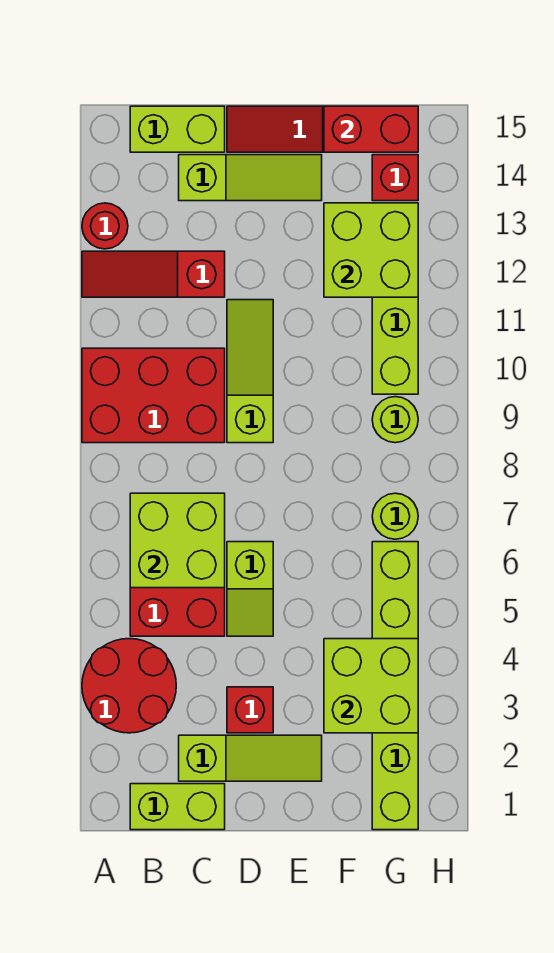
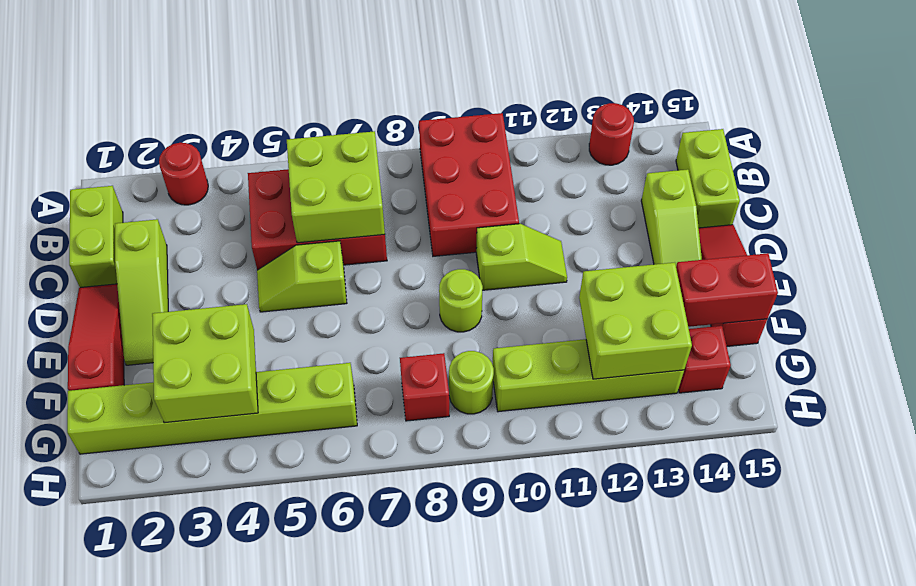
red 2x2 round brick [82,639,176,733] -> red 1x1 round brick [159,143,208,205]
red 1x3 slope [82,251,225,297] -> red 1x3 slope moved to [68,284,124,391]
red 1x1 brick [227,687,273,733] -> red 1x1 brick moved to [400,353,449,421]
lime 1x3 slope [227,300,273,443] -> lime 1x2 slope [476,224,567,290]
red 1x2 brick [324,106,418,152] -> red 1x2 brick turned to [676,253,778,327]
lime 1x1 round brick [372,493,418,539] -> lime 1x1 round brick moved to [439,269,483,332]

